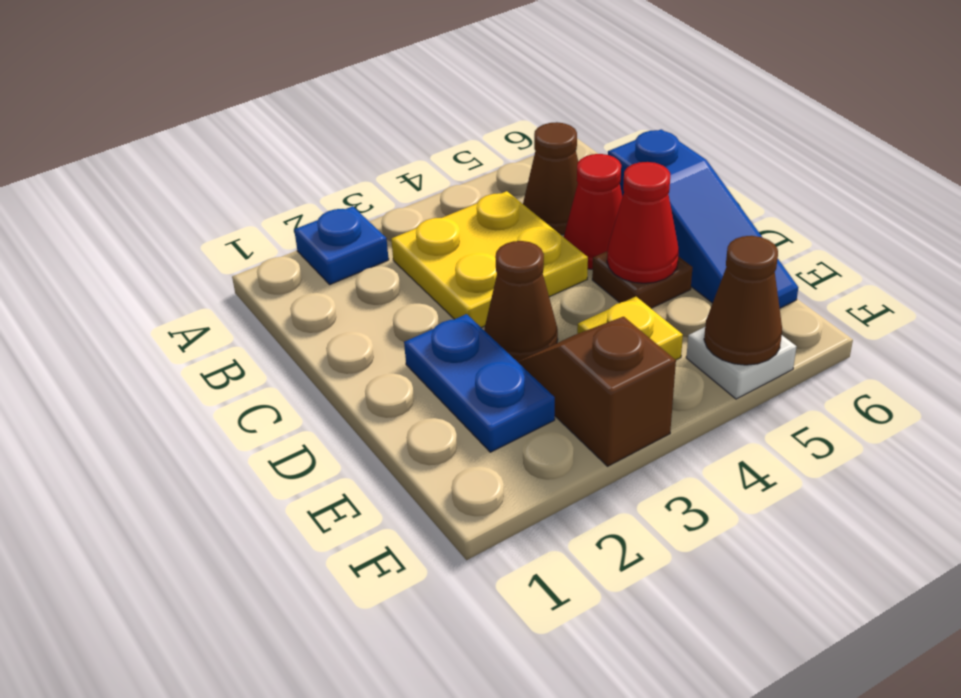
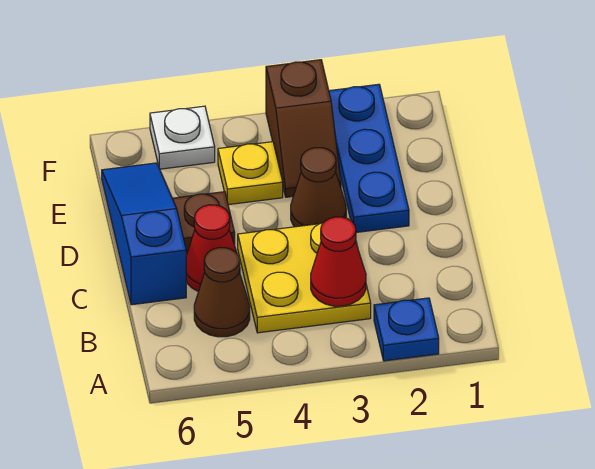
blue 1x2 plate [404,314,555,452] -> blue 1x3 plate [329,84,409,233]
red 1x1 cone [607,162,679,283] -> red 1x1 cone moved to [311,217,366,306]
brown 1x1 cone [704,236,782,365] -> none

